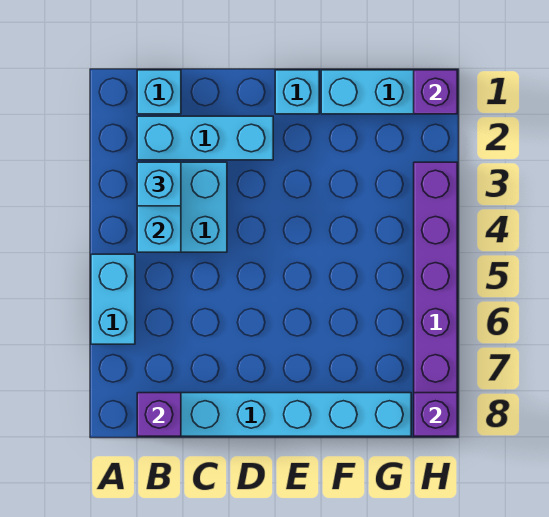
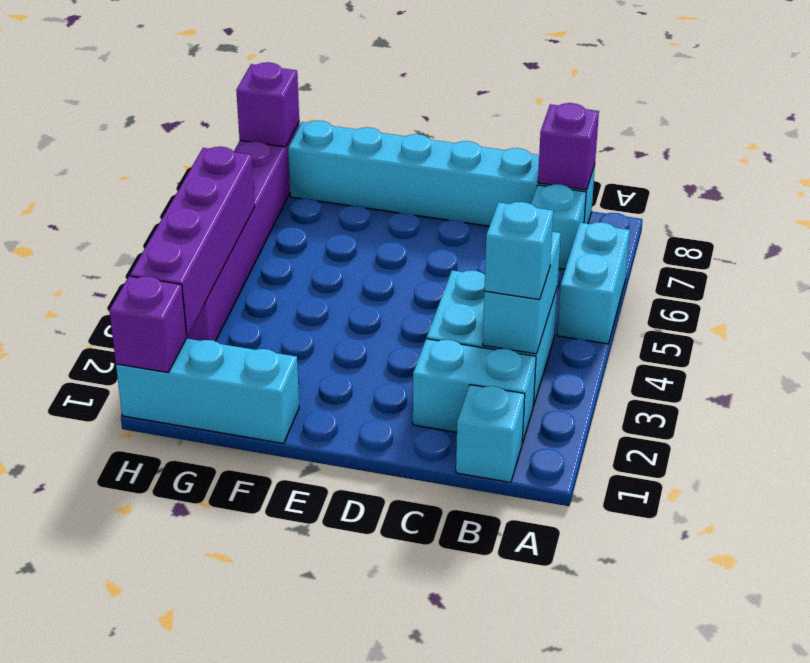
cyan 1x3 brick [137,116,273,160] -> cyan 1x2 brick [413,339,536,443]
cyan 1x1 brick [275,70,319,114] -> cyan 1x1 brick moved to [531,184,586,269]
none -> purple 1x4 brick [130,147,255,336]

